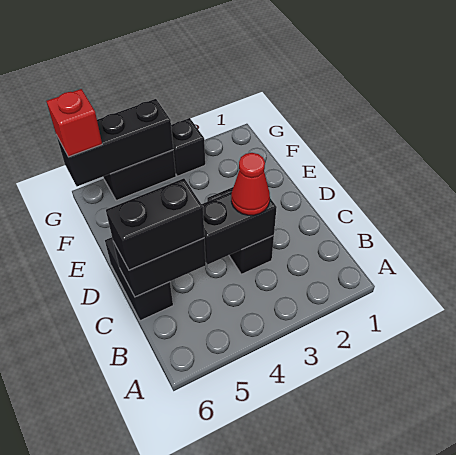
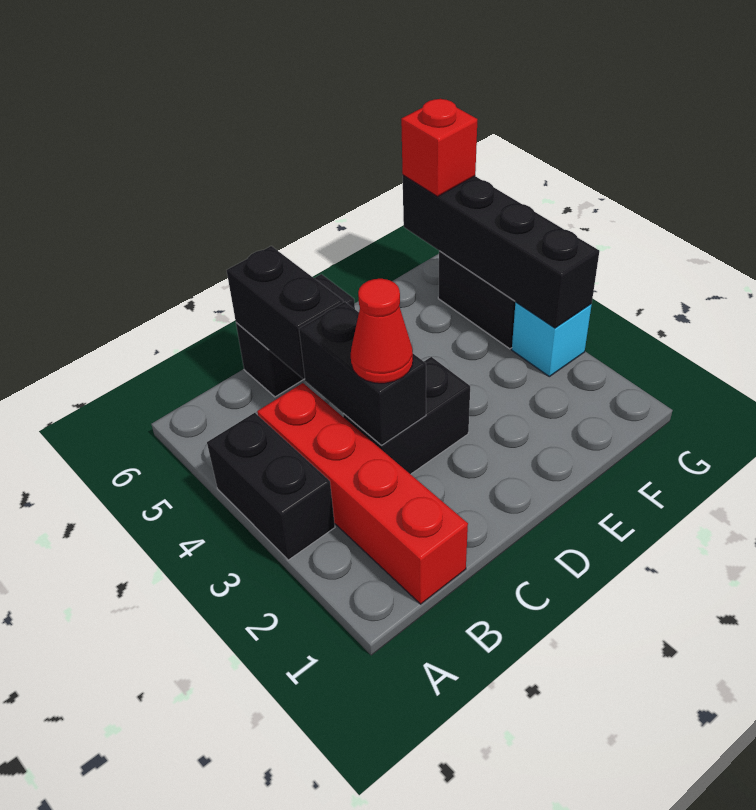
none -> red 1x4 brick [257,383,468,604]
black 1x2 brick [106,178,204,270] -> black 1x2 brick moved to [207,413,335,560]
black 1x1 brick [171,118,205,176] -> cyan 1x1 brick [512,302,592,377]
black 1x3 brick [56,99,173,186] -> black 1x4 brick [403,175,599,328]

